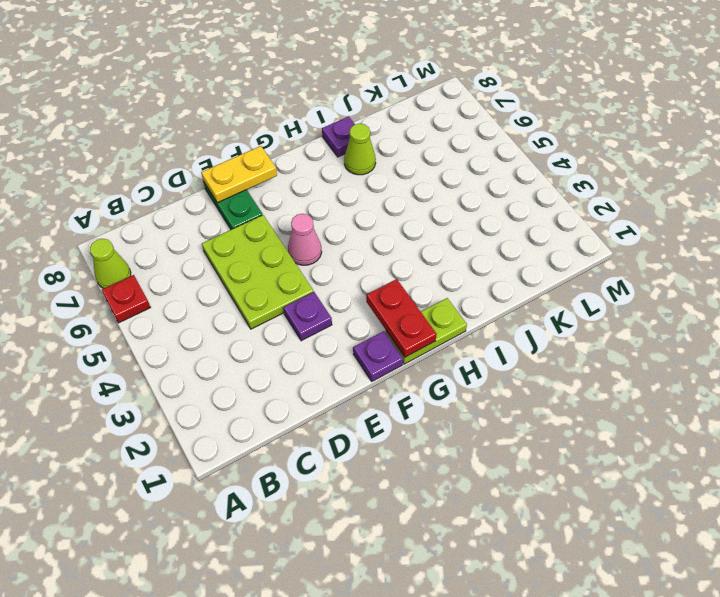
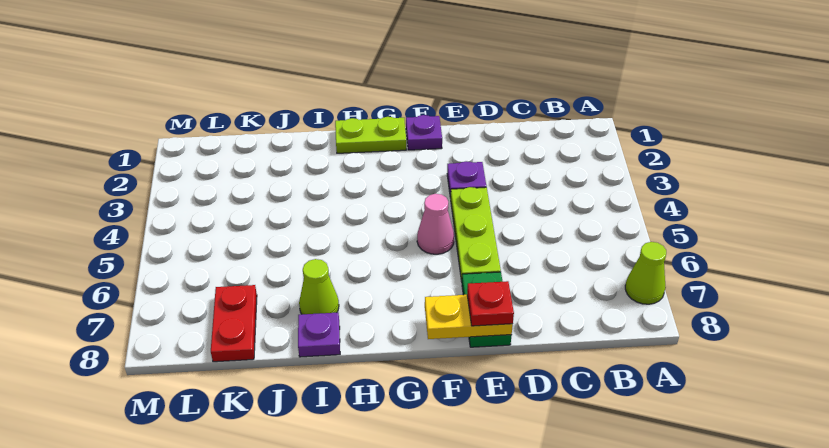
red 1x1 plate [102,275,151,323] -> red 1x1 plate moved to [467,281,514,326]
lime 2x3 plate [202,215,314,329] -> lime 1x3 plate [451,187,501,281]
red 1x2 plate [366,279,437,357] -> red 1x2 plate moved to [211,285,257,362]

